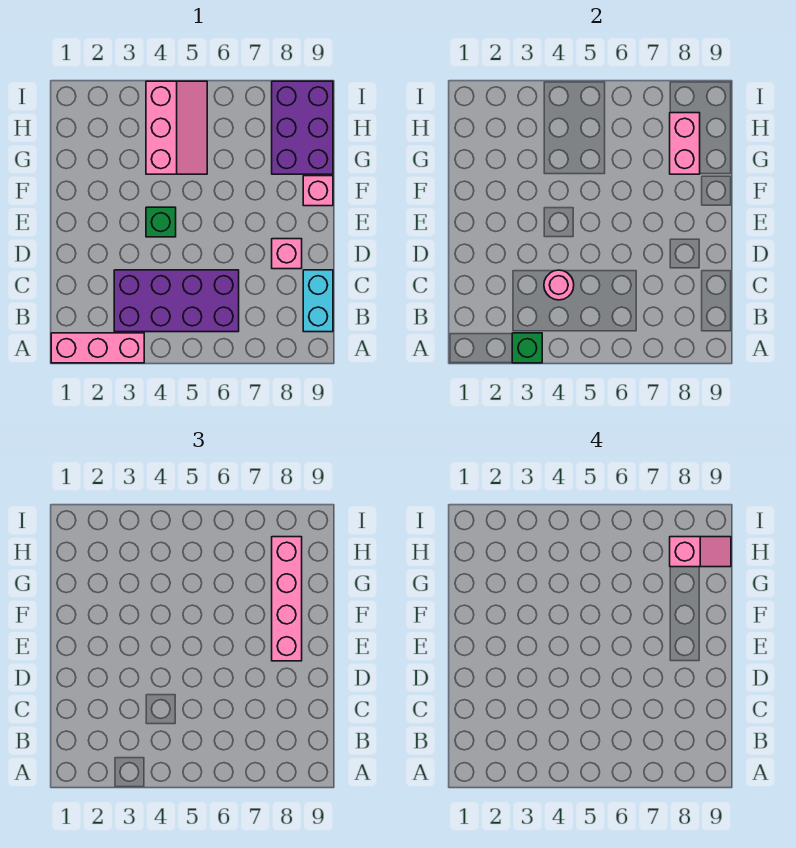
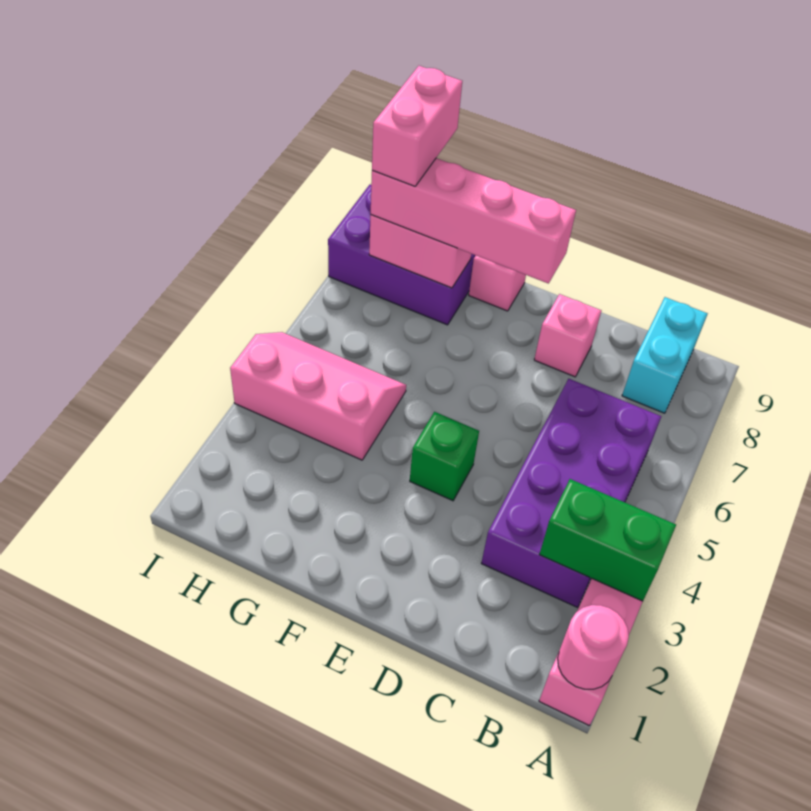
green 1x1 brick [512,333,542,363] -> green 1x2 brick [539,479,676,601]
cyan 1x2 brick [303,270,333,332] -> cyan 1x2 brick turned to [622,297,708,413]
pink 1x1 round brick [544,270,574,300] -> pink 1x1 round brick moved to [558,605,629,689]
pink 1x2 slope [670,537,731,567] -> pink 1x2 brick [372,66,462,186]

